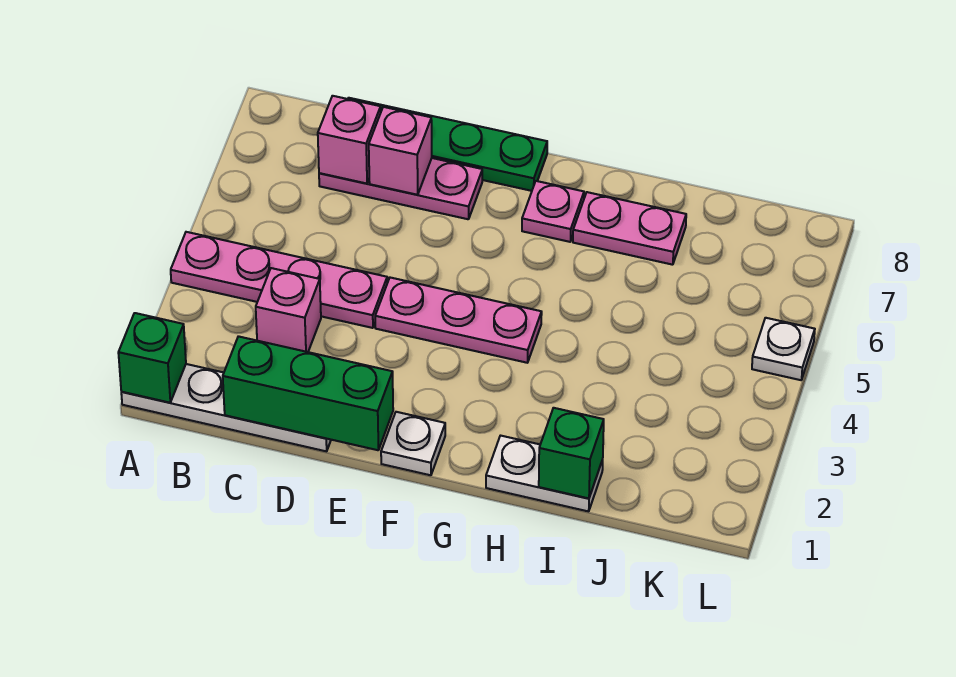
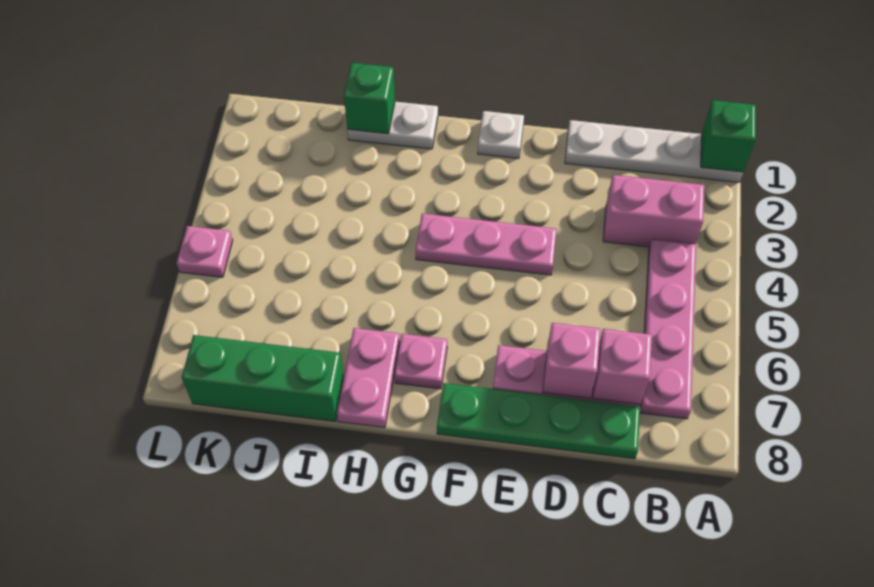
pink 1x4 plate [171,232,387,328] -> pink 1x4 plate turned to [640,239,696,419]
green 1x3 brick [223,336,393,450] -> green 1x3 brick moved to [182,335,344,421]
pink 1x1 brick [256,268,321,352] -> pink 1x2 brick [603,175,704,247]
pink 1x2 plate [573,192,686,265] -> pink 1x2 plate turned to [337,328,400,428]
white 1x1 plate [752,318,815,380] -> pink 1x1 plate [177,226,233,277]

